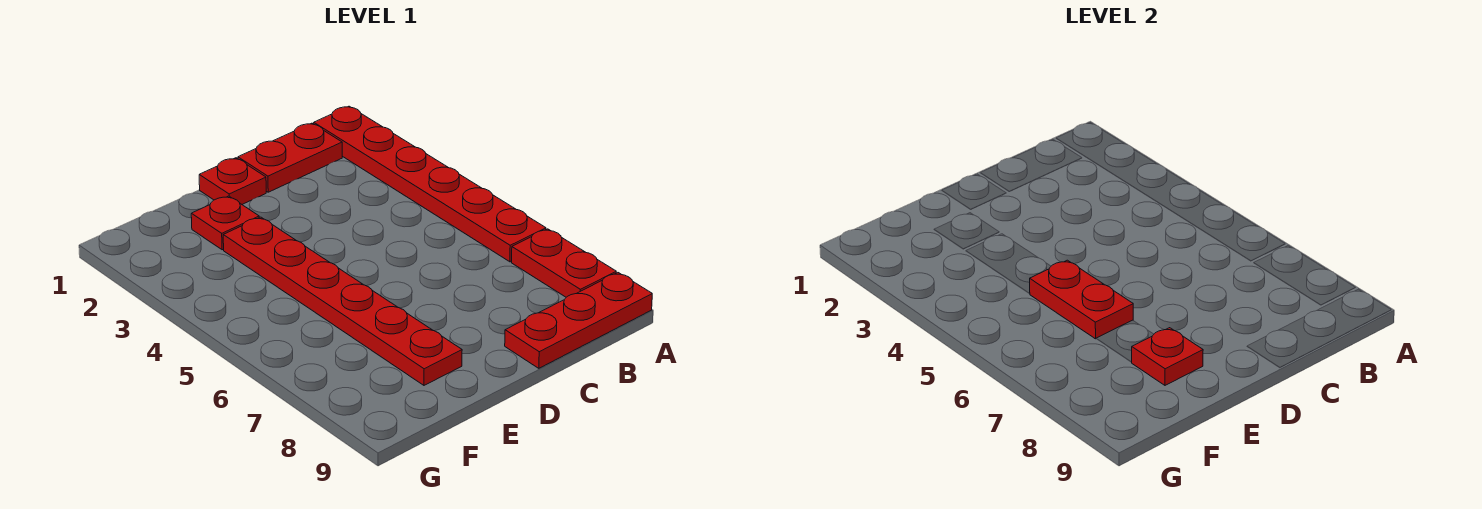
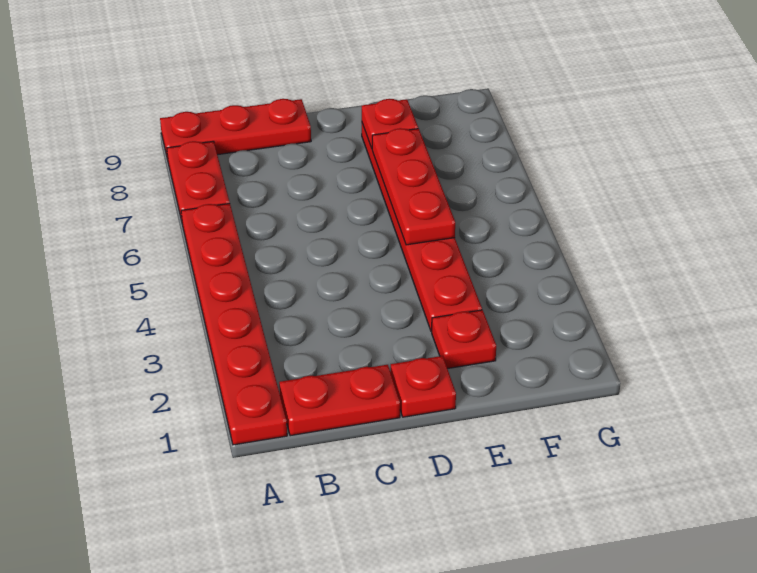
red 1x2 plate [1030,260,1133,339] -> red 1x3 plate [372,128,455,245]

